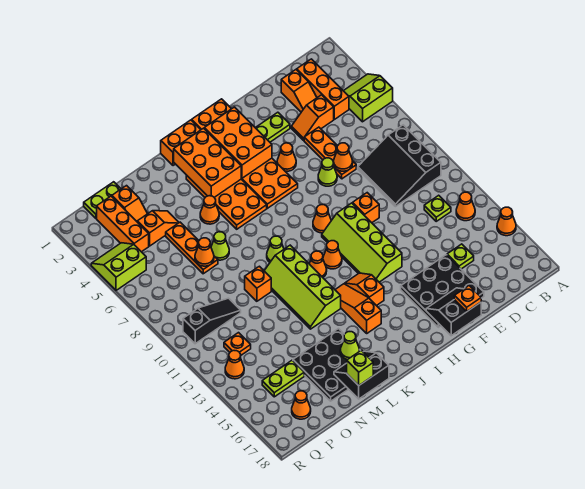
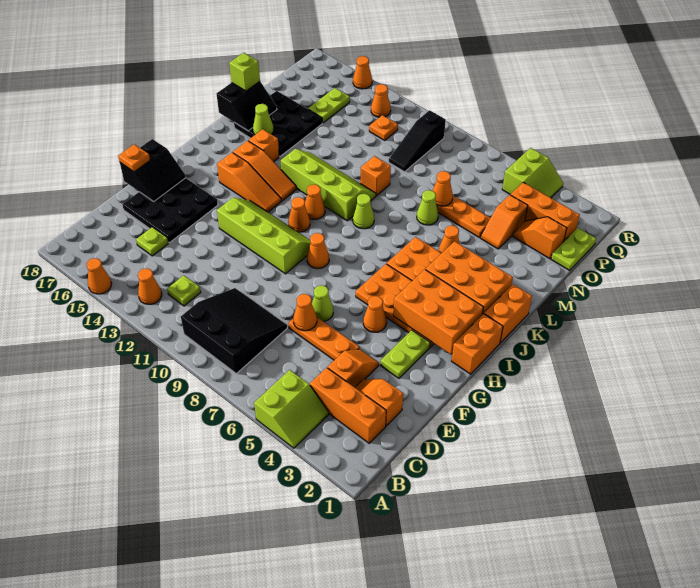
orange 1x1 brick [353,193,379,223] -> orange 1x1 brick moved to [248,129,279,162]
orange 1x2 slope [345,273,384,306] -> orange 1x3 slope [217,152,281,212]
orange 1x1 cone [292,391,311,419] -> orange 1x1 cone moved to [353,56,372,89]

